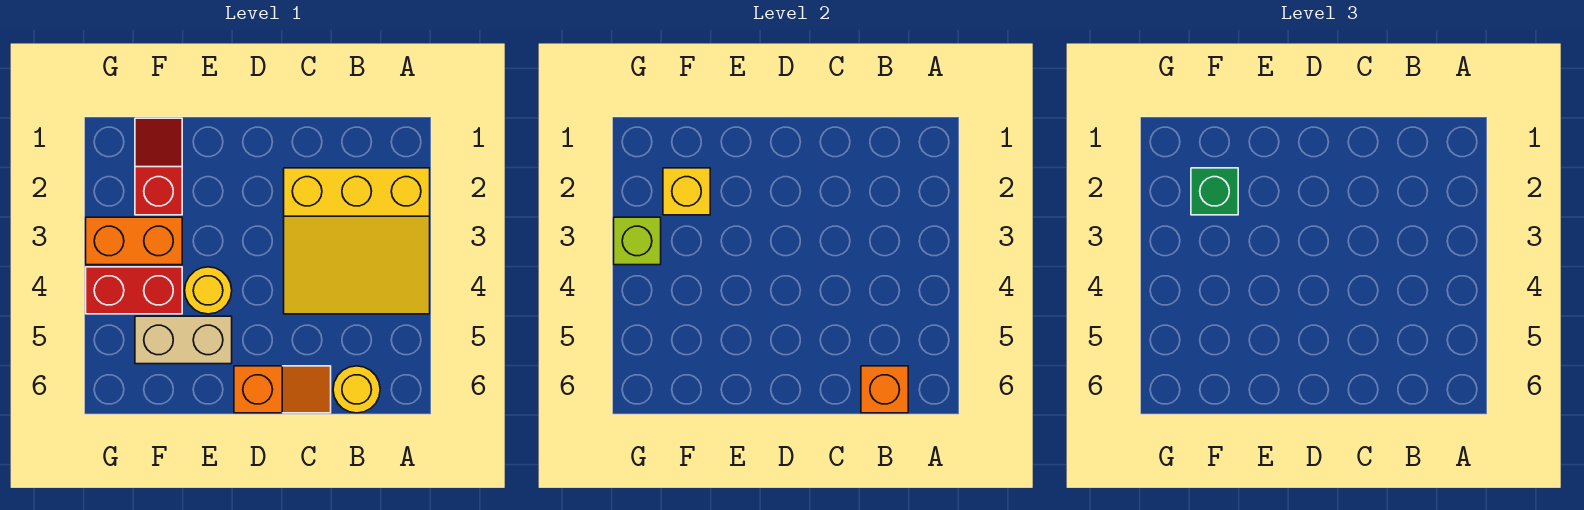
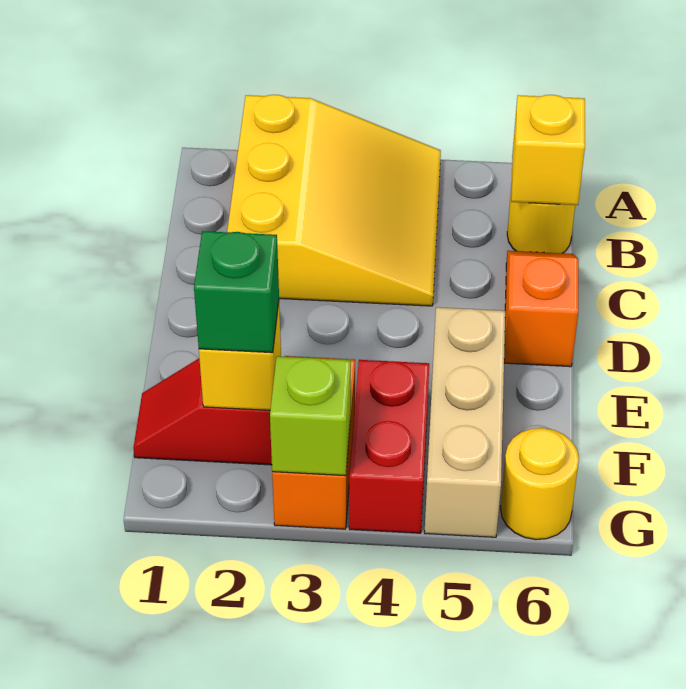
orange 1x1 brick [861,366,908,413] -> yellow 1x1 brick [511,95,585,205]
yellow 1x1 round brick [185,267,232,314] -> yellow 1x1 round brick moved to [501,428,579,540]
tan 1x2 brick [135,316,232,364] -> tan 1x3 brick [424,307,505,537]

